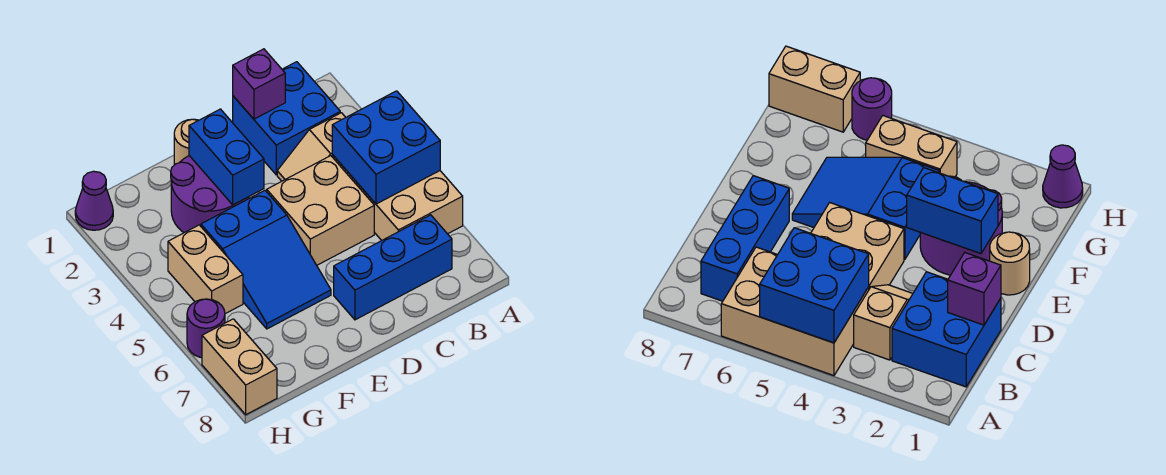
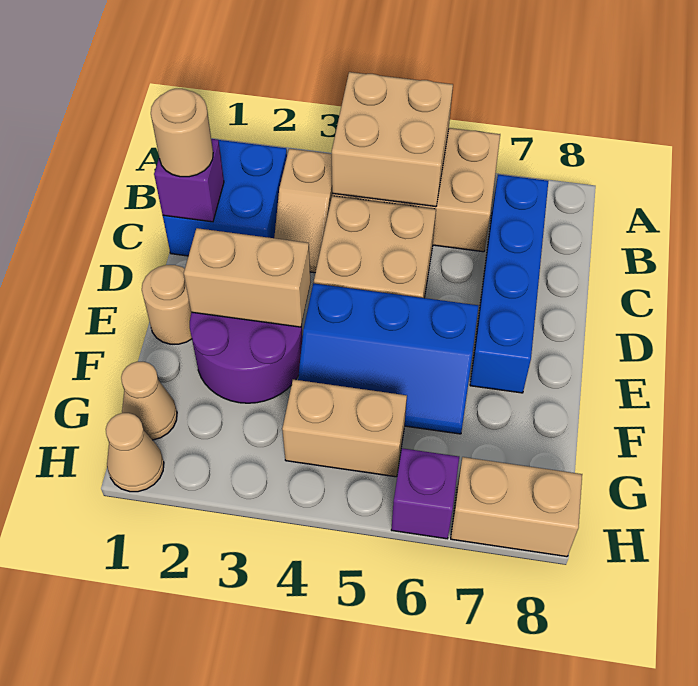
blue 2x2 brick [332,91,440,204] -> tan 2x2 brick [332,72,453,207]
blue 1x3 brick [334,215,452,320] -> blue 1x4 brick [470,175,548,393]
none -> tan 1x1 round brick [151,89,213,177]
blue 1x2 brick [189,109,264,205] -> tan 1x2 brick [184,228,311,327]
blue 2x3 slope [201,190,331,329] -> blue 2x3 slope turned to [298,283,479,434]
none -> tan 1x1 cone [121,362,177,440]
purple 1x1 cone [75,171,113,230] -> tan 1x1 cone [106,413,164,492]
purple 1x1 round brick [187,299,225,358] -> purple 1x1 brick [391,448,459,539]

